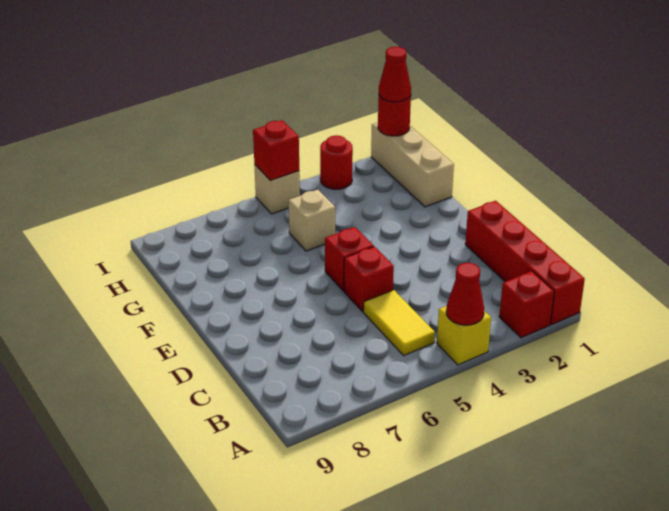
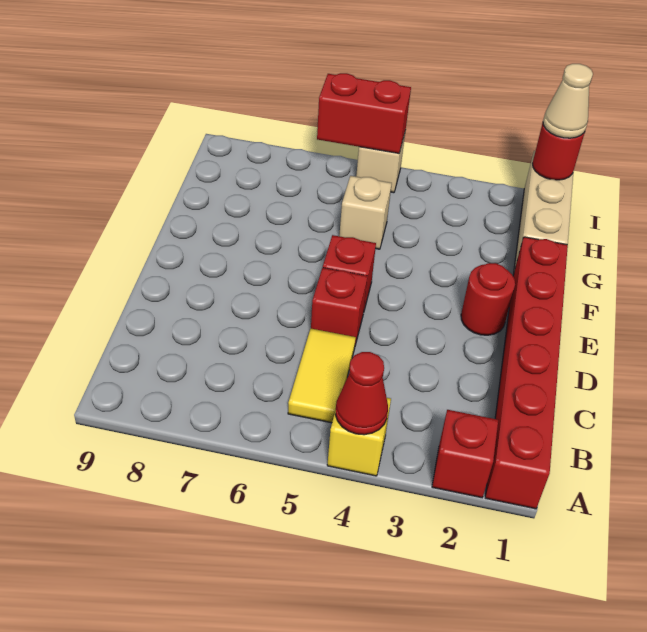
red 1x4 brick [465,201,585,325] -> red 1x6 brick [485,237,568,509]
red 1x1 cone [379,47,411,102] -> tan 1x1 cone [543,64,593,138]
red 1x1 round brick [320,135,353,189] -> red 1x1 round brick moved to [461,263,515,335]
red 1x1 brick [253,120,299,181] -> red 1x2 brick [317,73,411,153]

